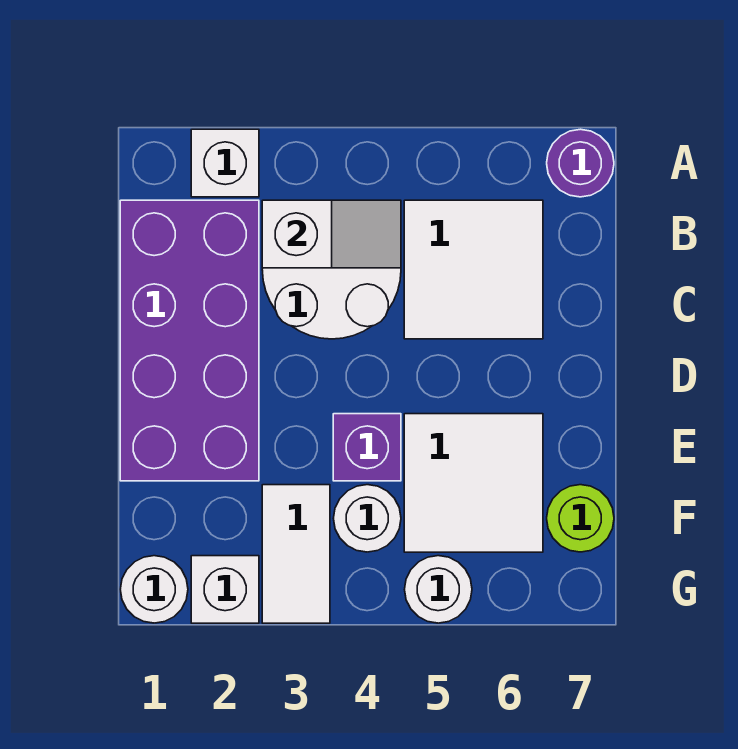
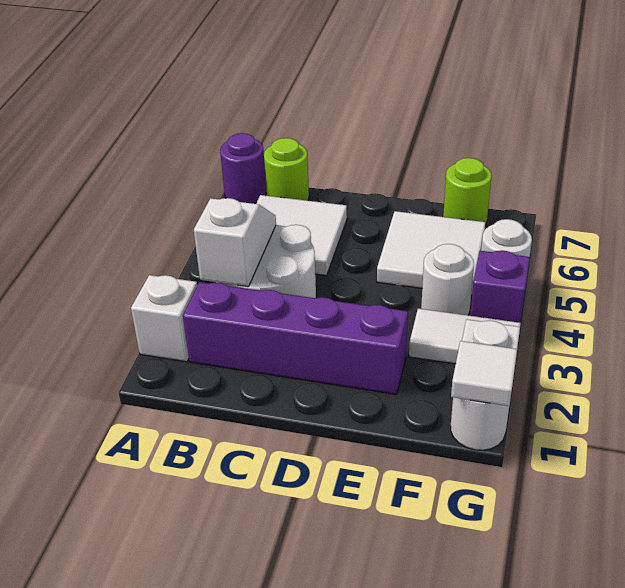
purple 2x4 brick [120,200,259,481] -> purple 1x4 brick [183,282,408,394]
none -> lime 1x1 round brick [264,138,309,201]
purple 1x1 brick [333,414,401,481] -> purple 1x1 brick moved to [470,250,530,323]
none -> white 1x1 tile [451,341,517,406]

